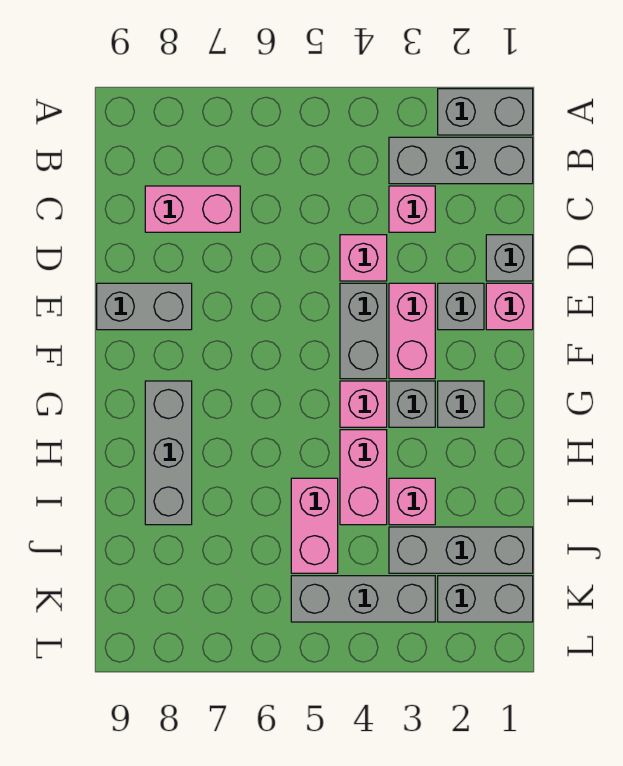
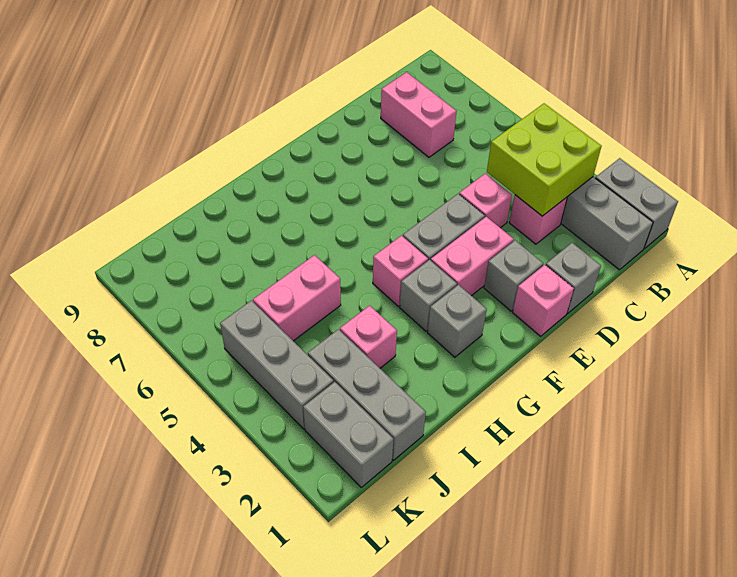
none -> lime 2x2 brick [487,104,602,216]
grey 1x2 brick [97,283,192,330] -> none
grey 1x3 brick [145,381,192,525] -> none
pink 1x2 brick [340,430,387,525] -> none

